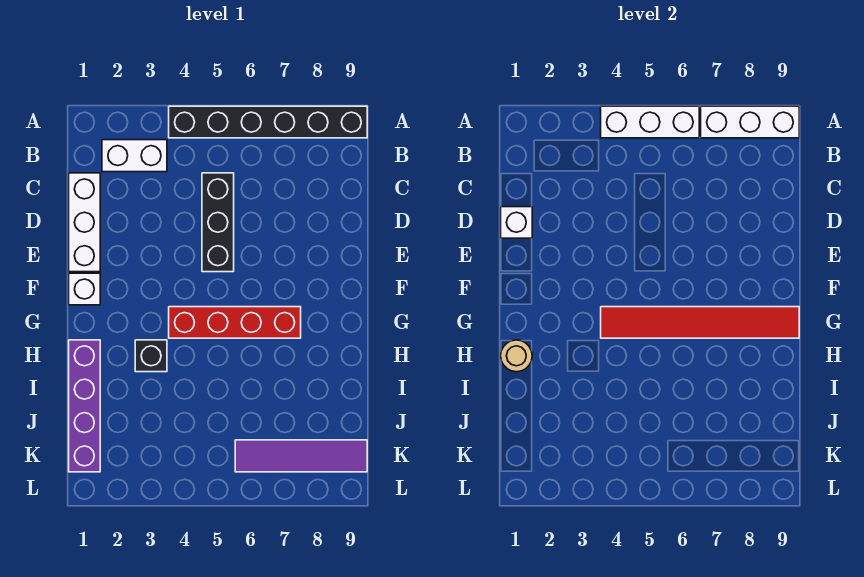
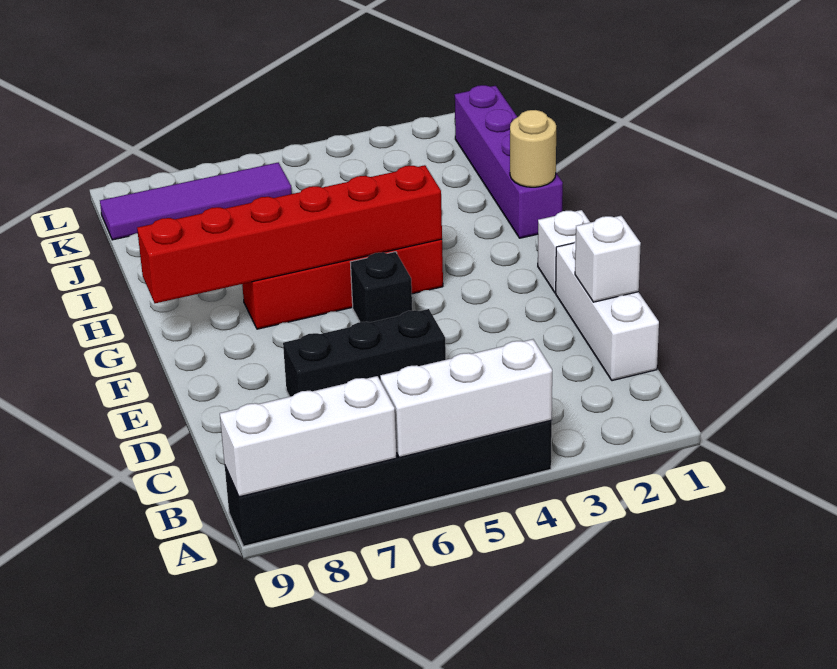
white 1x2 brick [102,140,167,172] -> none
black 1x3 brick [202,173,234,272] -> black 1x3 brick turned to [283,309,446,397]
red 1x6 tile [601,307,799,338] -> red 1x6 brick [137,165,442,303]
black 1x1 brick [135,340,167,372] -> black 1x1 brick moved to [350,252,412,322]

